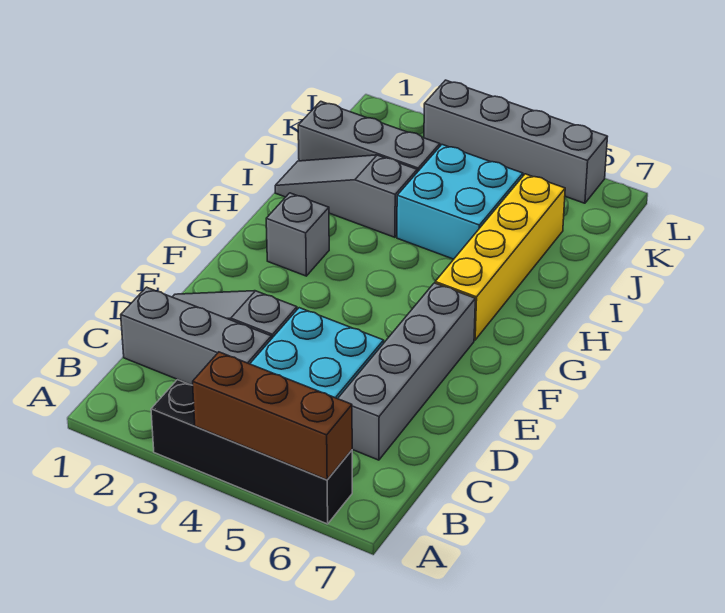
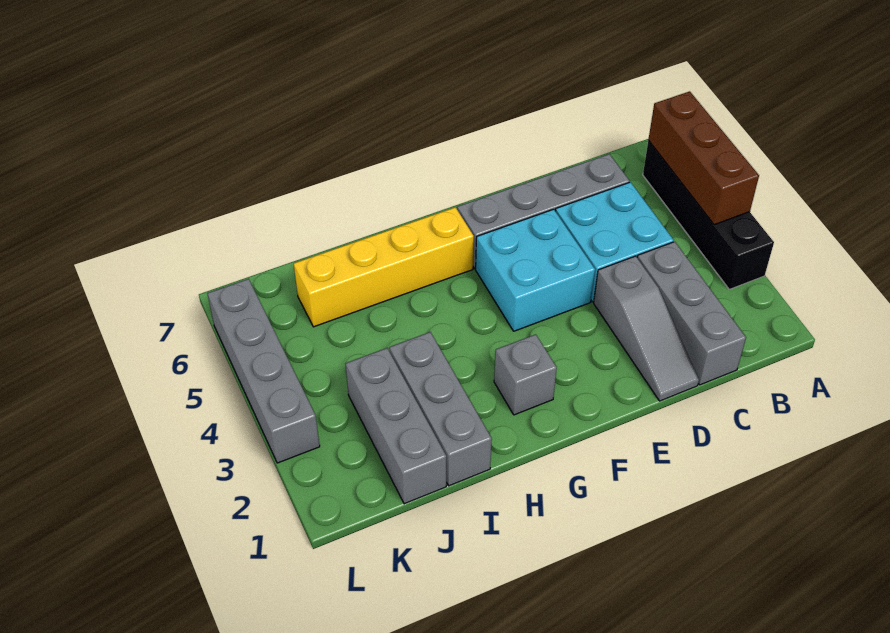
grey 1x3 slope [275,155,417,237] -> grey 1x3 brick [389,332,492,486]
cyan 2x2 brick [397,145,523,259] -> cyan 2x2 brick moved to [476,209,595,331]

